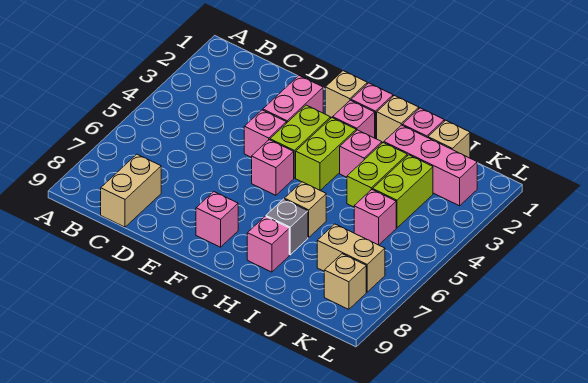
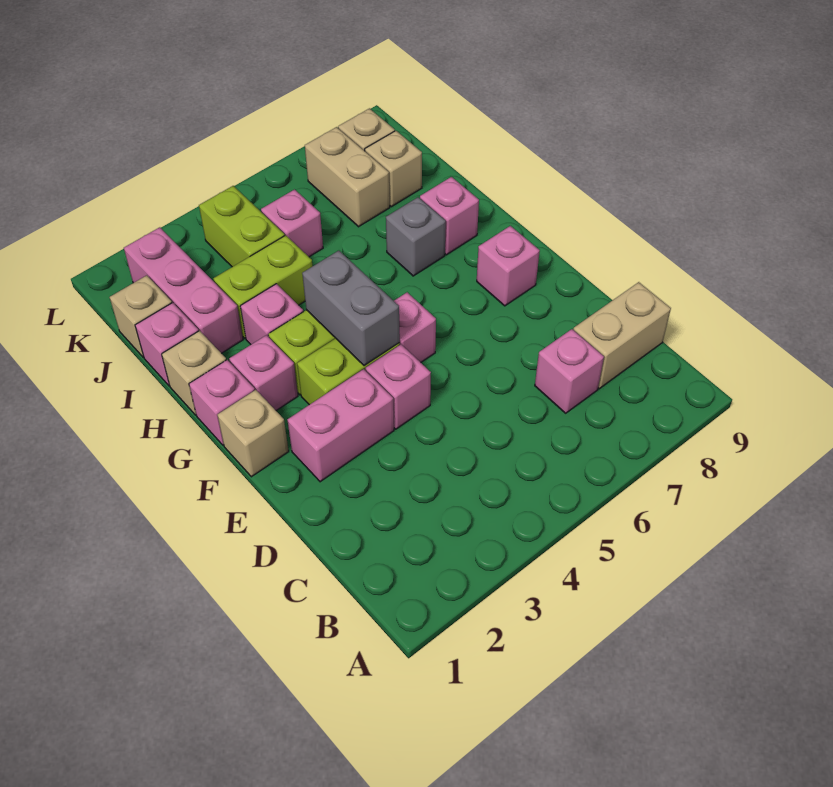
none -> pink 1x1 brick [535,329,604,413]
none -> grey 1x2 brick [302,251,400,366]
tan 1x1 brick [284,182,326,237] -> tan 1x1 brick moved to [365,131,422,207]
lime 1x2 brick [373,155,433,228] -> lime 1x2 brick turned to [199,186,285,267]

